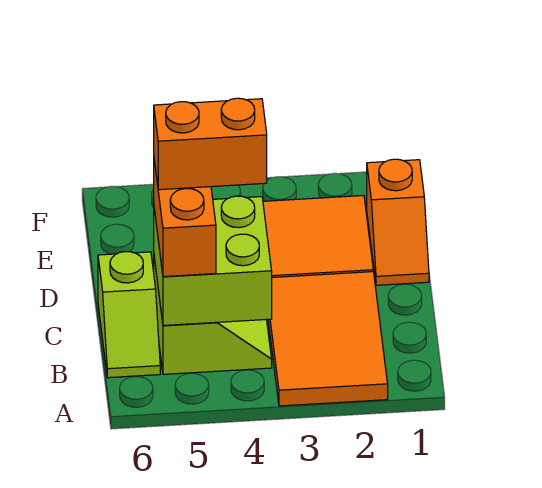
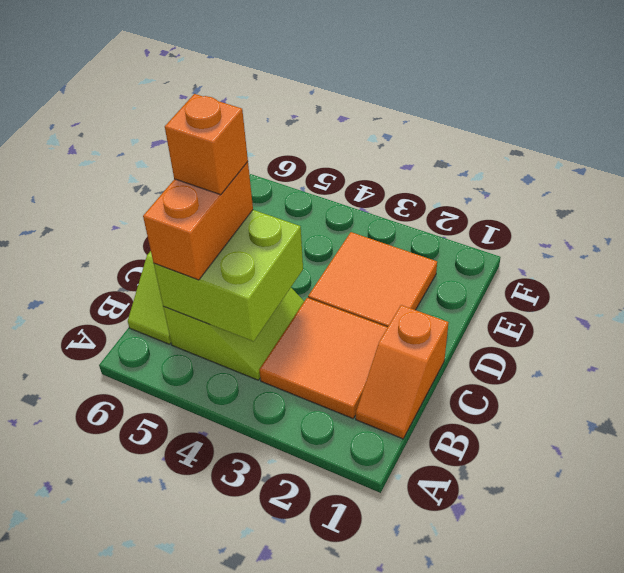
orange 2x3 tile [268,272,388,406] -> orange 2x2 tile [259,298,388,419]
orange 1x2 brick [154,98,267,190] -> orange 1x1 brick [165,94,248,195]
orange 1x2 slope [367,159,429,285] -> orange 1x2 slope moved to [356,305,449,439]

